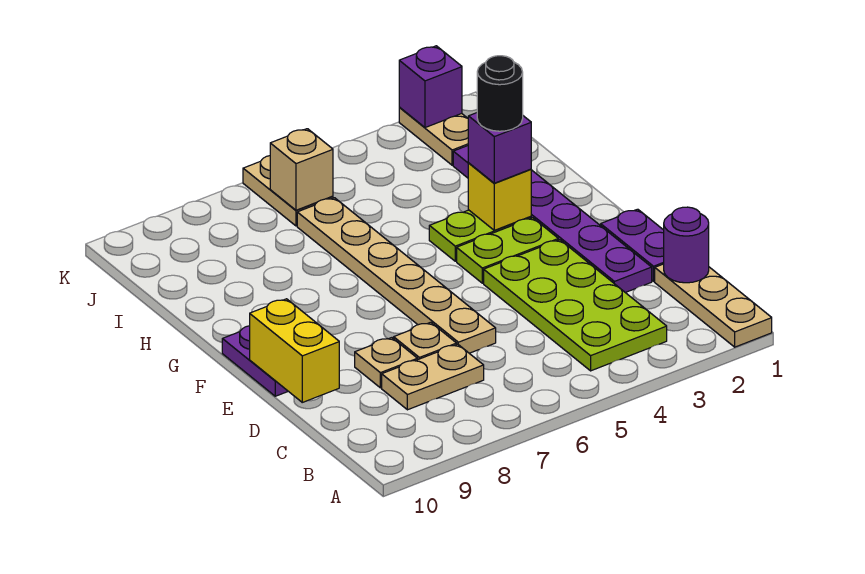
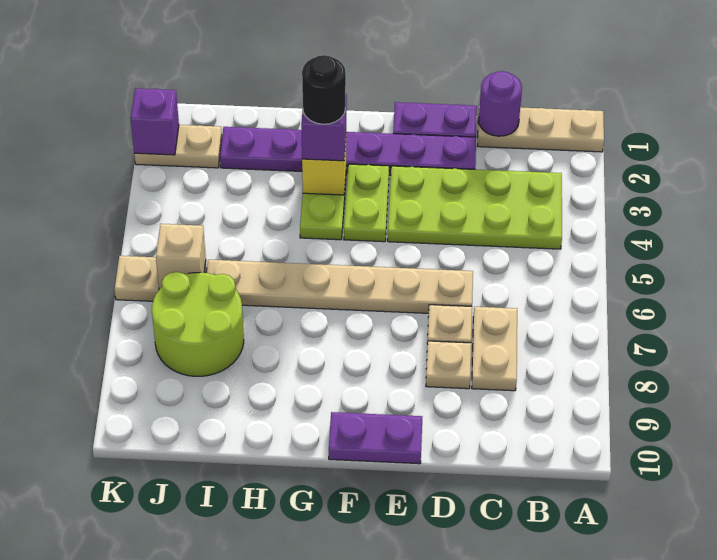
yellow 1x2 brick [250,299,339,402] -> none
none -> lime 2x2 round brick [152,272,244,376]

